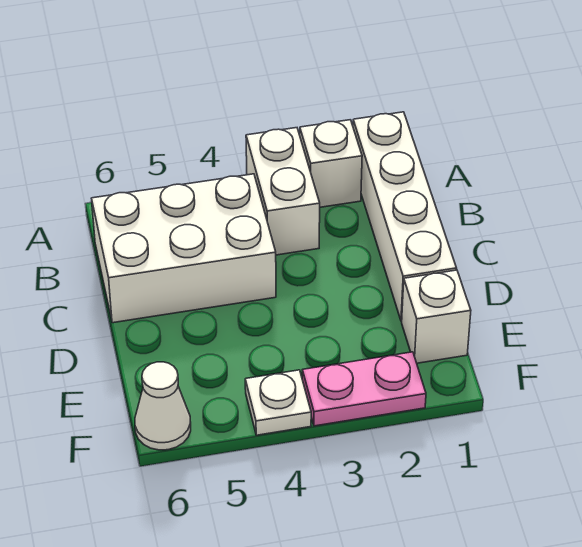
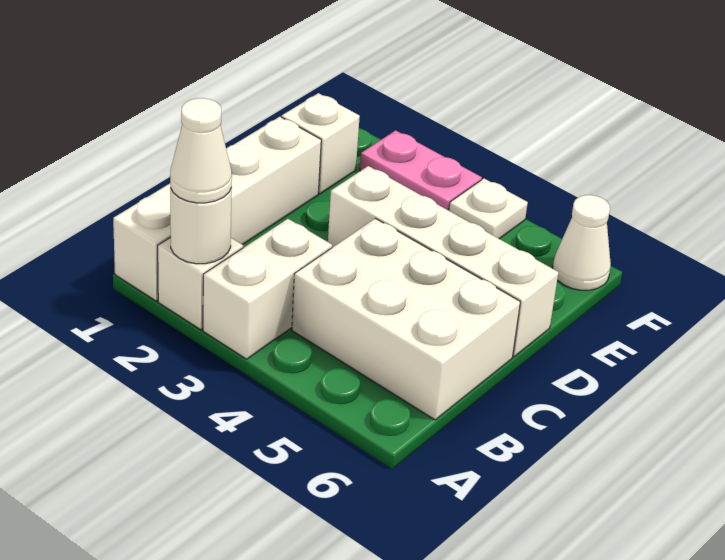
none -> white 1x1 round brick [170,188,232,264]
none -> white 1x1 cone [170,98,232,203]
none -> white 1x4 brick [328,166,558,357]

